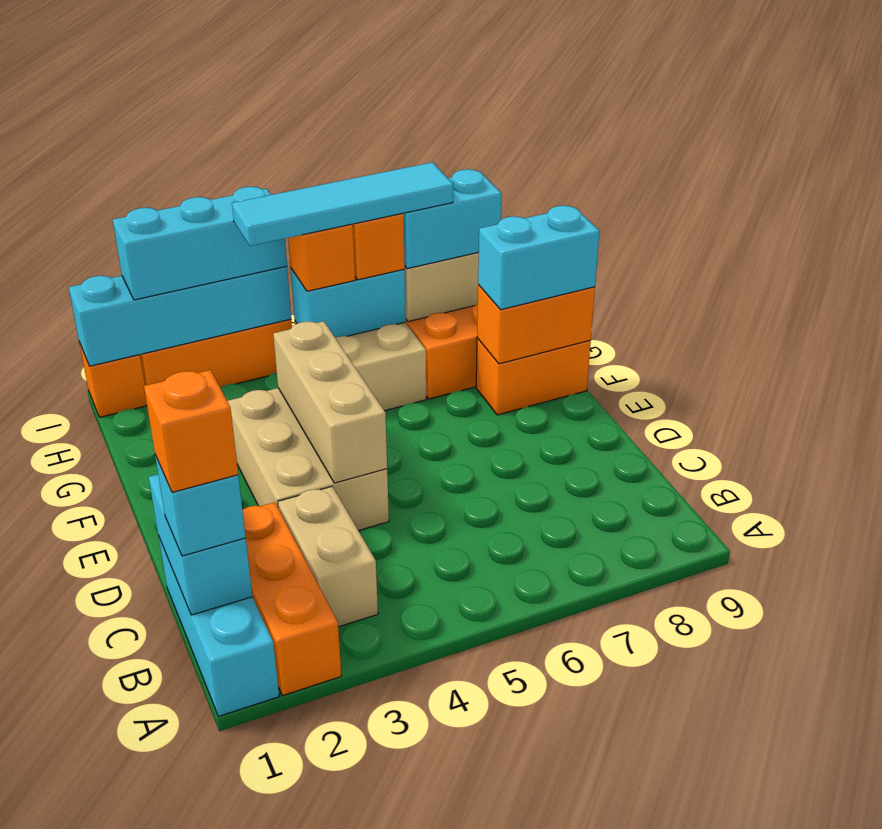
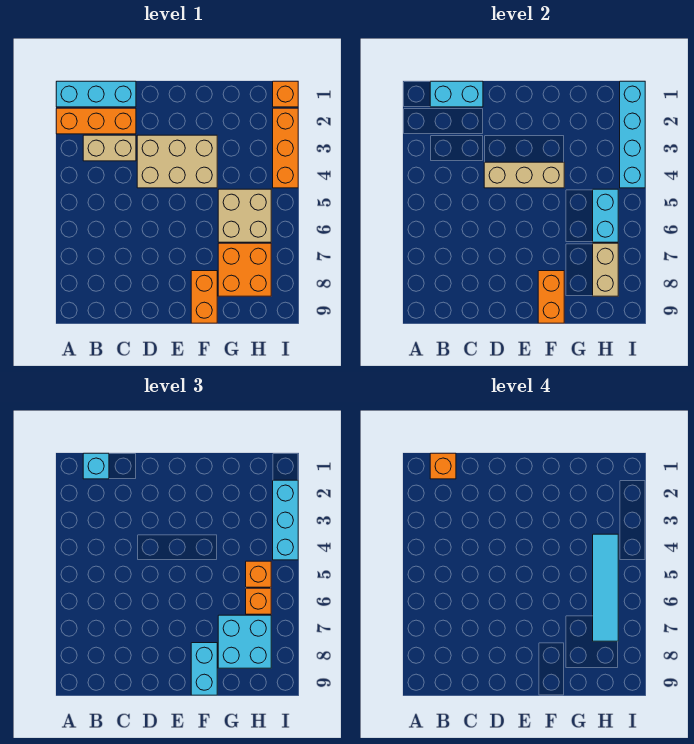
cyan 1x2 brick [403,169,501,269] -> cyan 2x2 brick [218,615,271,668]

